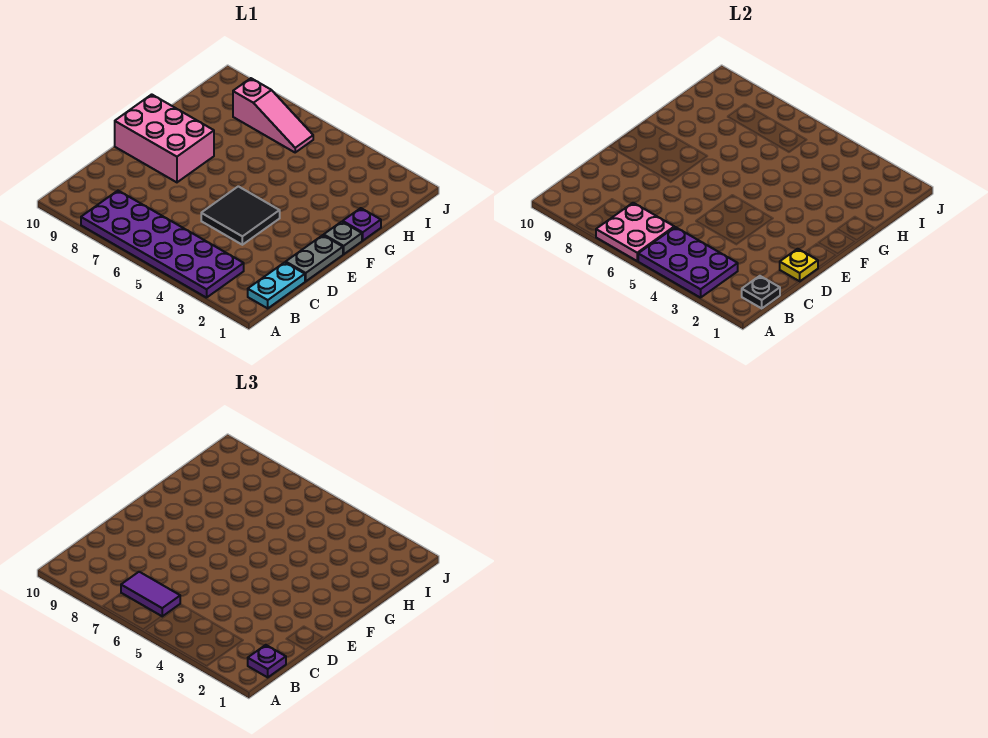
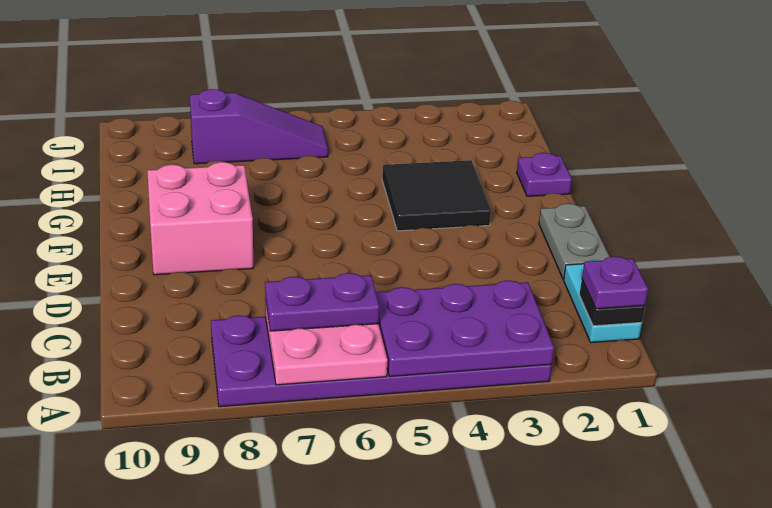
purple 1x2 tile [121,572,180,616] -> purple 1x2 plate [265,273,379,331]
yellow 1x1 plate [780,249,818,281] -> none
black 2x2 tile [201,186,280,245] -> black 2x2 tile moved to [382,160,491,231]
pink 2x3 brick [115,94,214,182] -> pink 2x2 brick [147,162,253,275]
grey 1x1 plate [324,222,362,254] -> none
pink 1x3 slope [233,78,313,152] -> purple 1x3 slope [190,89,328,164]

